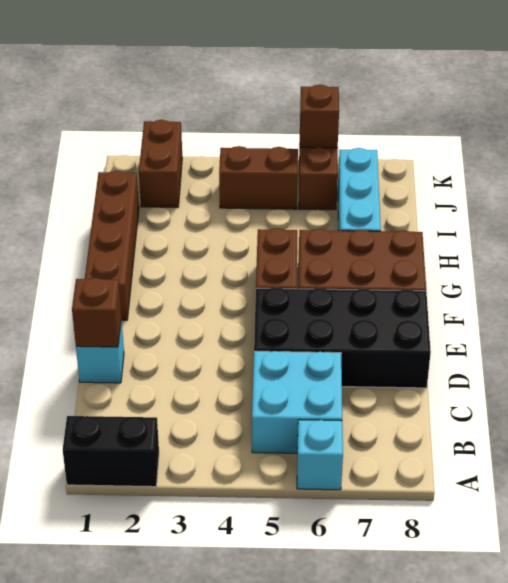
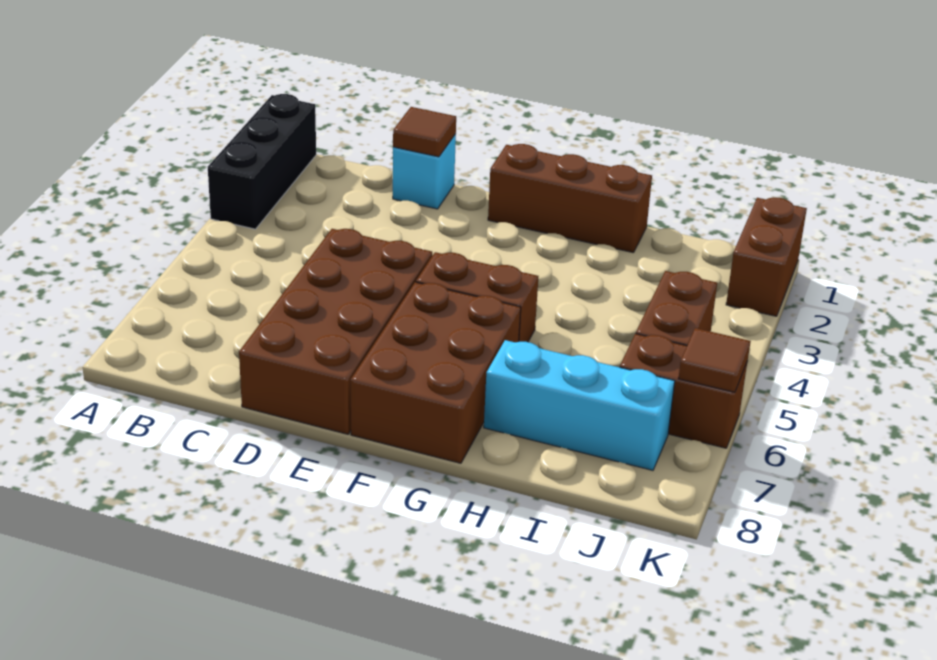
black 1x2 brick [63,416,159,487] -> black 1x3 brick [208,94,316,229]
cyan 1x1 brick [297,420,343,490] -> none
cyan 2x2 brick [252,351,342,453] -> none
brown 1x1 brick [72,278,121,347] -> brown 1x1 tile [393,107,456,157]
black 2x4 brick [254,287,431,388] -> brown 2x4 brick [239,229,432,434]
brown 1x4 brick [85,171,139,320] -> brown 1x3 brick [488,144,652,253]
brown 1x2 brick [139,120,182,207] -> brown 1x2 brick turned to [726,197,807,316]
brown 1x1 brick [300,85,339,148] -> brown 1x1 tile [678,328,751,392]

